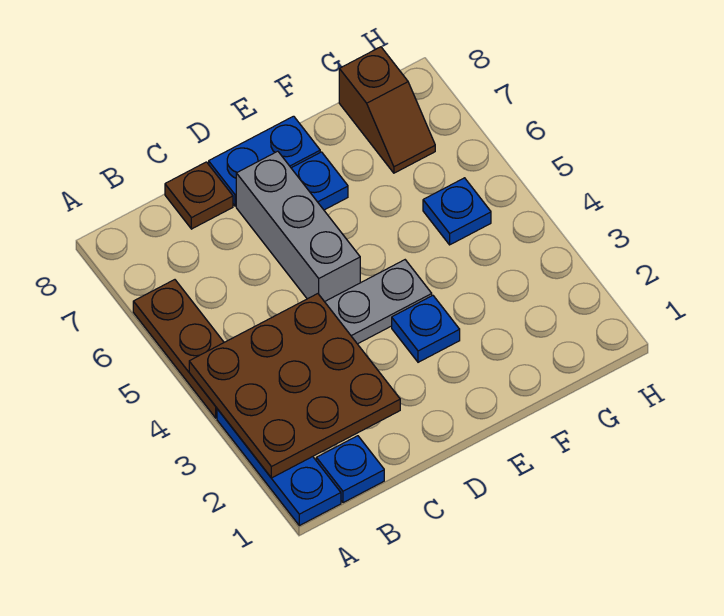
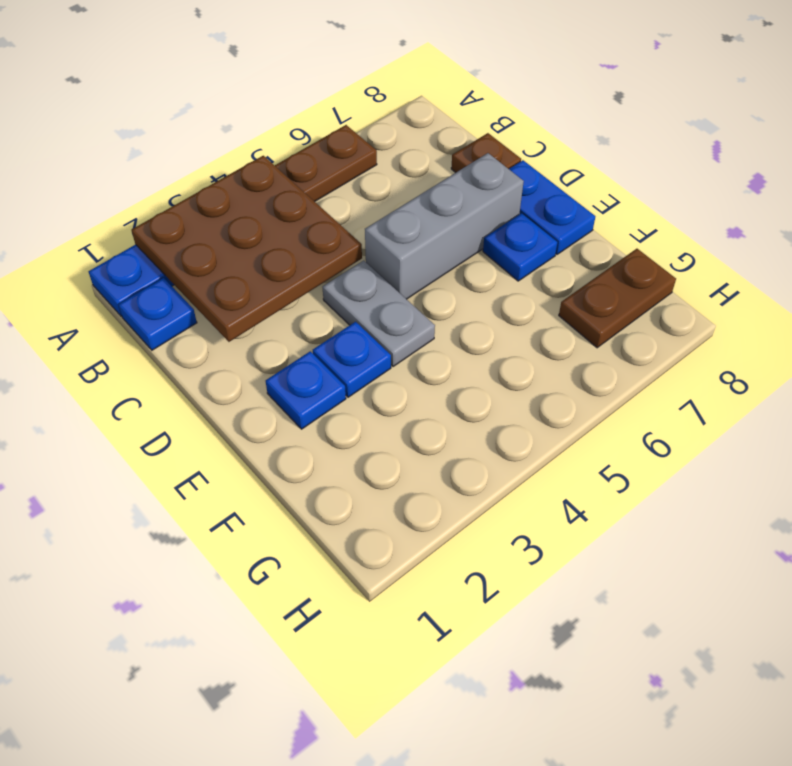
blue 1x1 plate [423,178,491,245] -> blue 1x1 plate moved to [266,351,346,429]
brown 1x2 slope [339,47,435,173] -> brown 1x2 plate [559,249,676,348]

